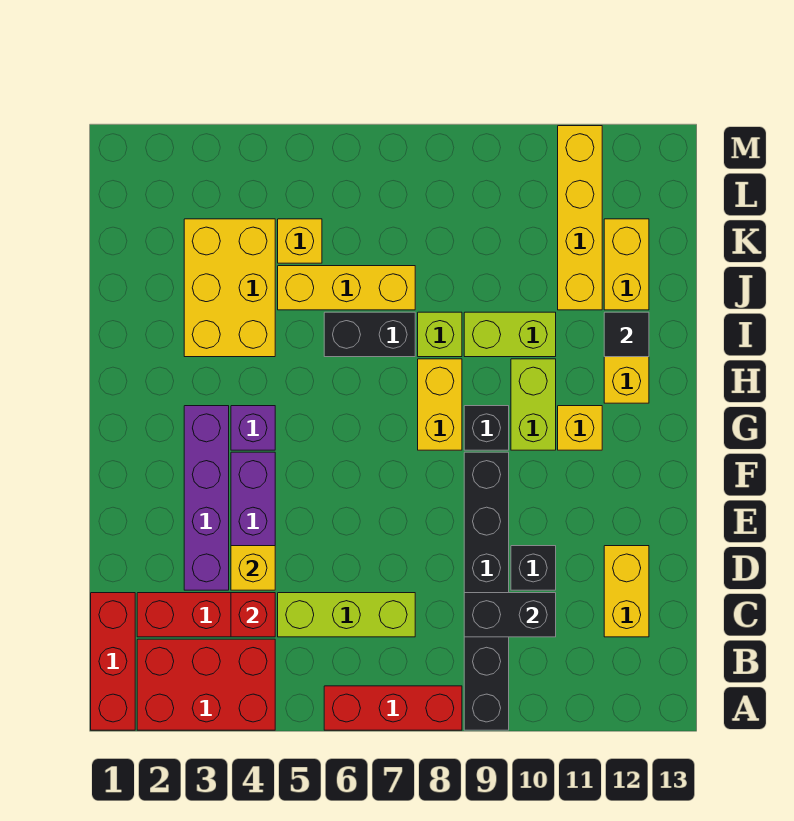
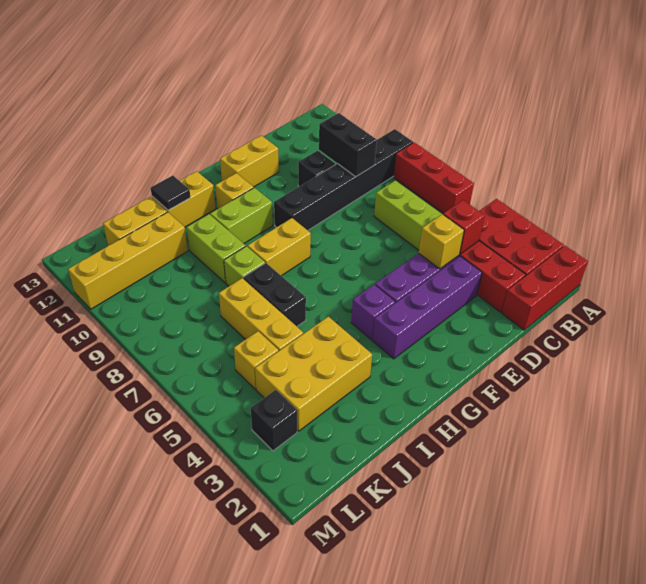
yellow 1x2 brick [604,546,649,637] -> yellow 1x2 brick moved to [220,135,279,187]
black 1x1 brick [464,406,509,450] -> black 1x1 brick moved to [251,390,297,451]

